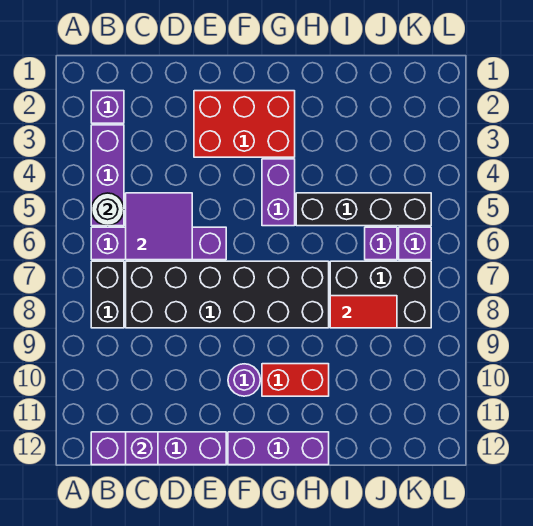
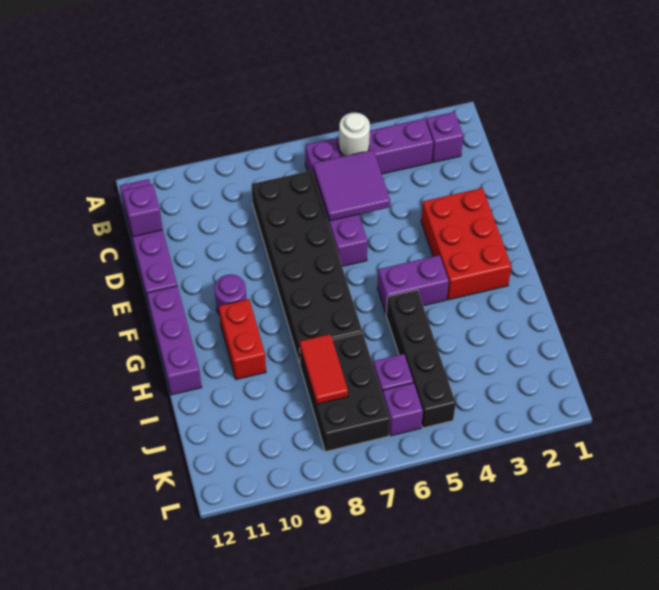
black 1x2 brick [91,261,124,328] -> none

